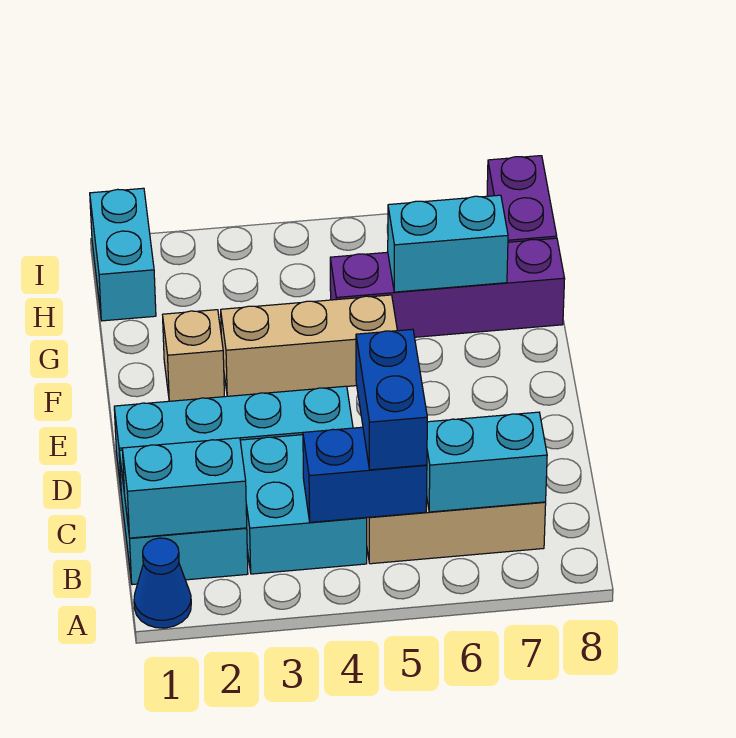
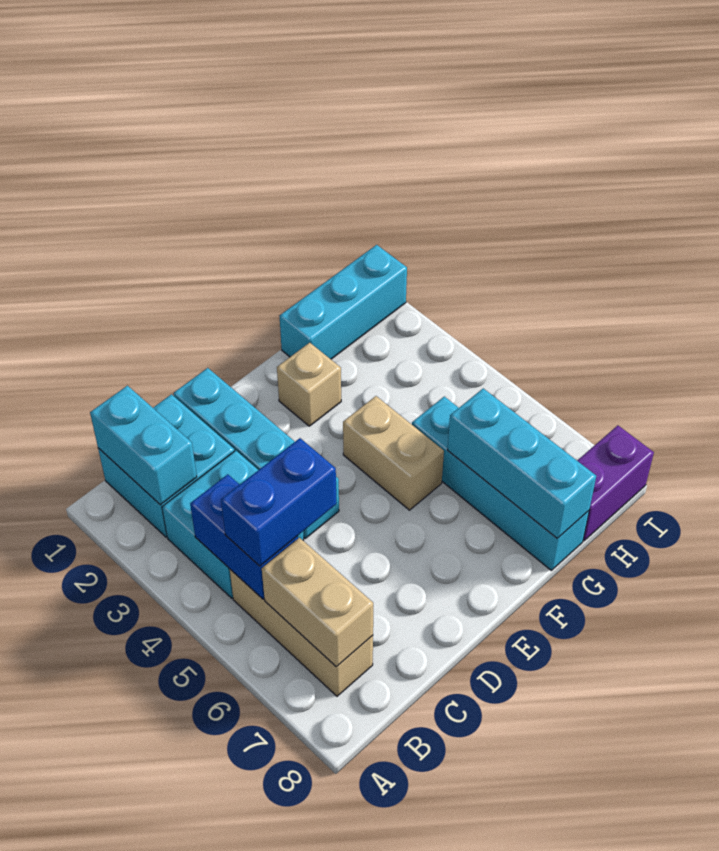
blue 1x1 cone [134,538,191,628] -> none
cyan 1x2 brick [427,412,547,512] -> tan 1x2 brick [262,538,373,667]
tan 1x3 brick [221,295,397,396] -> tan 1x2 brick [343,396,444,510]
purple 1x4 brick [330,238,565,337] -> cyan 1x4 brick [412,397,589,570]
cyan 1x2 brick [388,195,508,292] -> cyan 1x3 brick [447,388,596,538]
cyan 1x2 brick [90,188,156,321] -> cyan 1x3 brick [280,245,407,359]

